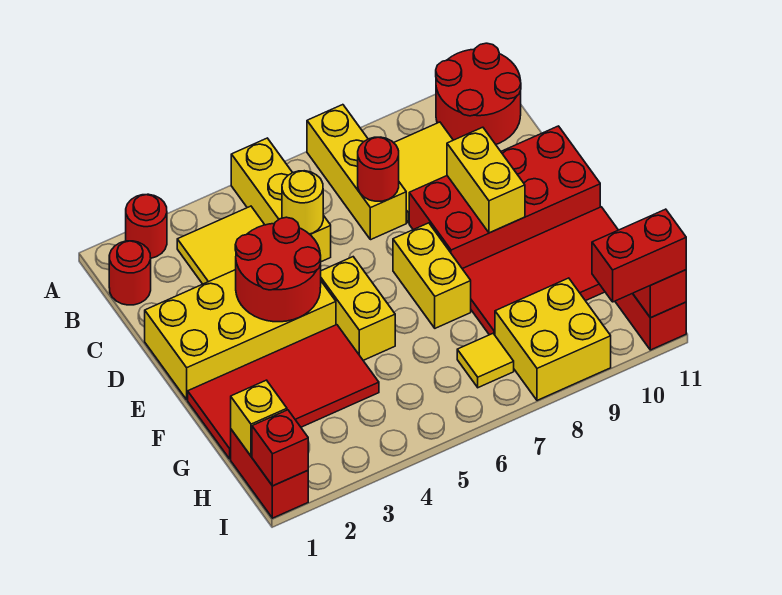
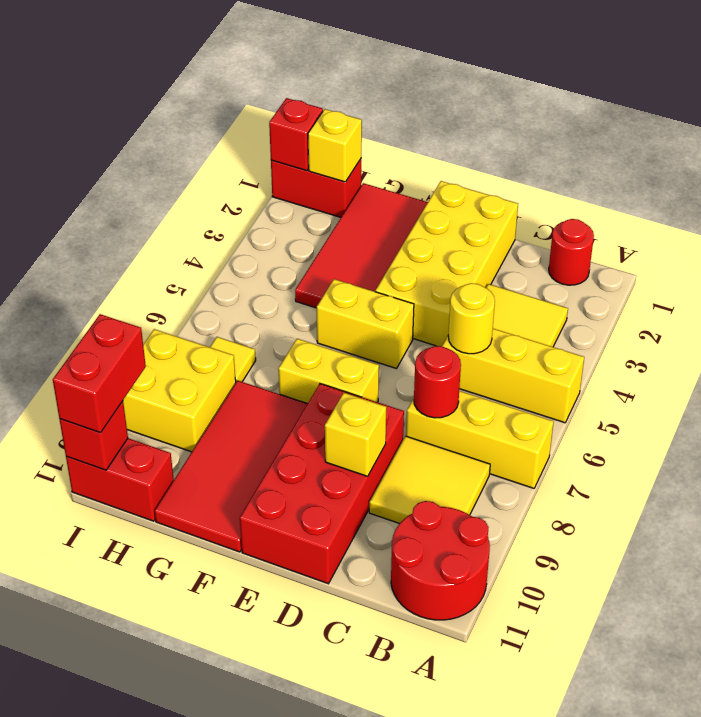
red 1x1 round brick [126,194,167,258] -> none
red 2x2 round brick [235,217,321,322] -> none
yellow 1x2 brick [447,127,525,233] -> yellow 1x1 brick [325,393,386,476]

